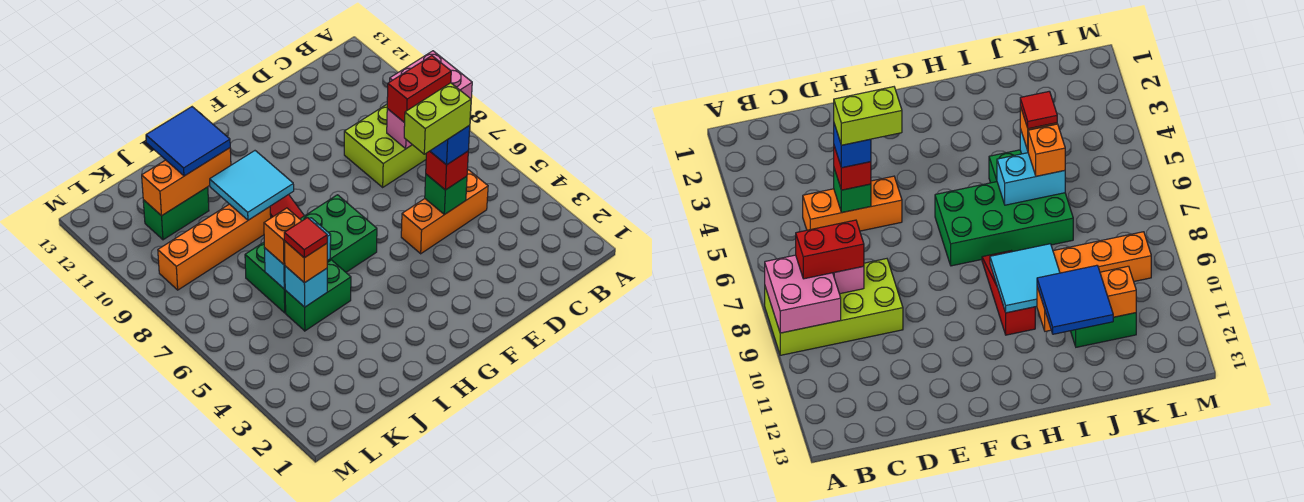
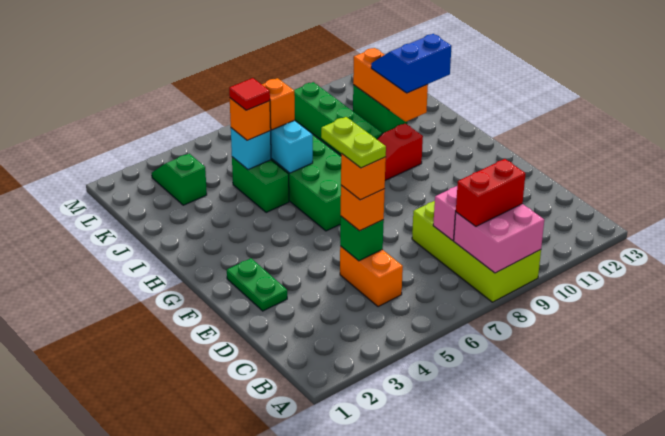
red 1x2 brick [387,56,451,123] -> red 1x2 brick turned to [456,159,525,226]
orange 1x3 brick [401,170,488,254] -> orange 1x2 brick [340,246,403,307]
red 1x1 brick [426,151,468,190] -> orange 1x1 brick [341,185,385,231]
blue 1x1 brick [430,125,470,165] -> orange 1x1 brick [341,154,386,200]
lime 1x2 brick [404,83,471,154] -> lime 1x2 plate [321,117,386,168]
none -> green 1x2 plate [227,258,287,311]
cyan 2x2 tile [210,151,294,220] -> none
orange 1x4 brick [158,204,271,290] -> green 1x4 brick [294,82,382,155]
blue 2x2 tile [146,107,230,176] -> blue 2x2 slope [371,34,452,93]
none -> green 1x2 slope [152,154,207,205]

